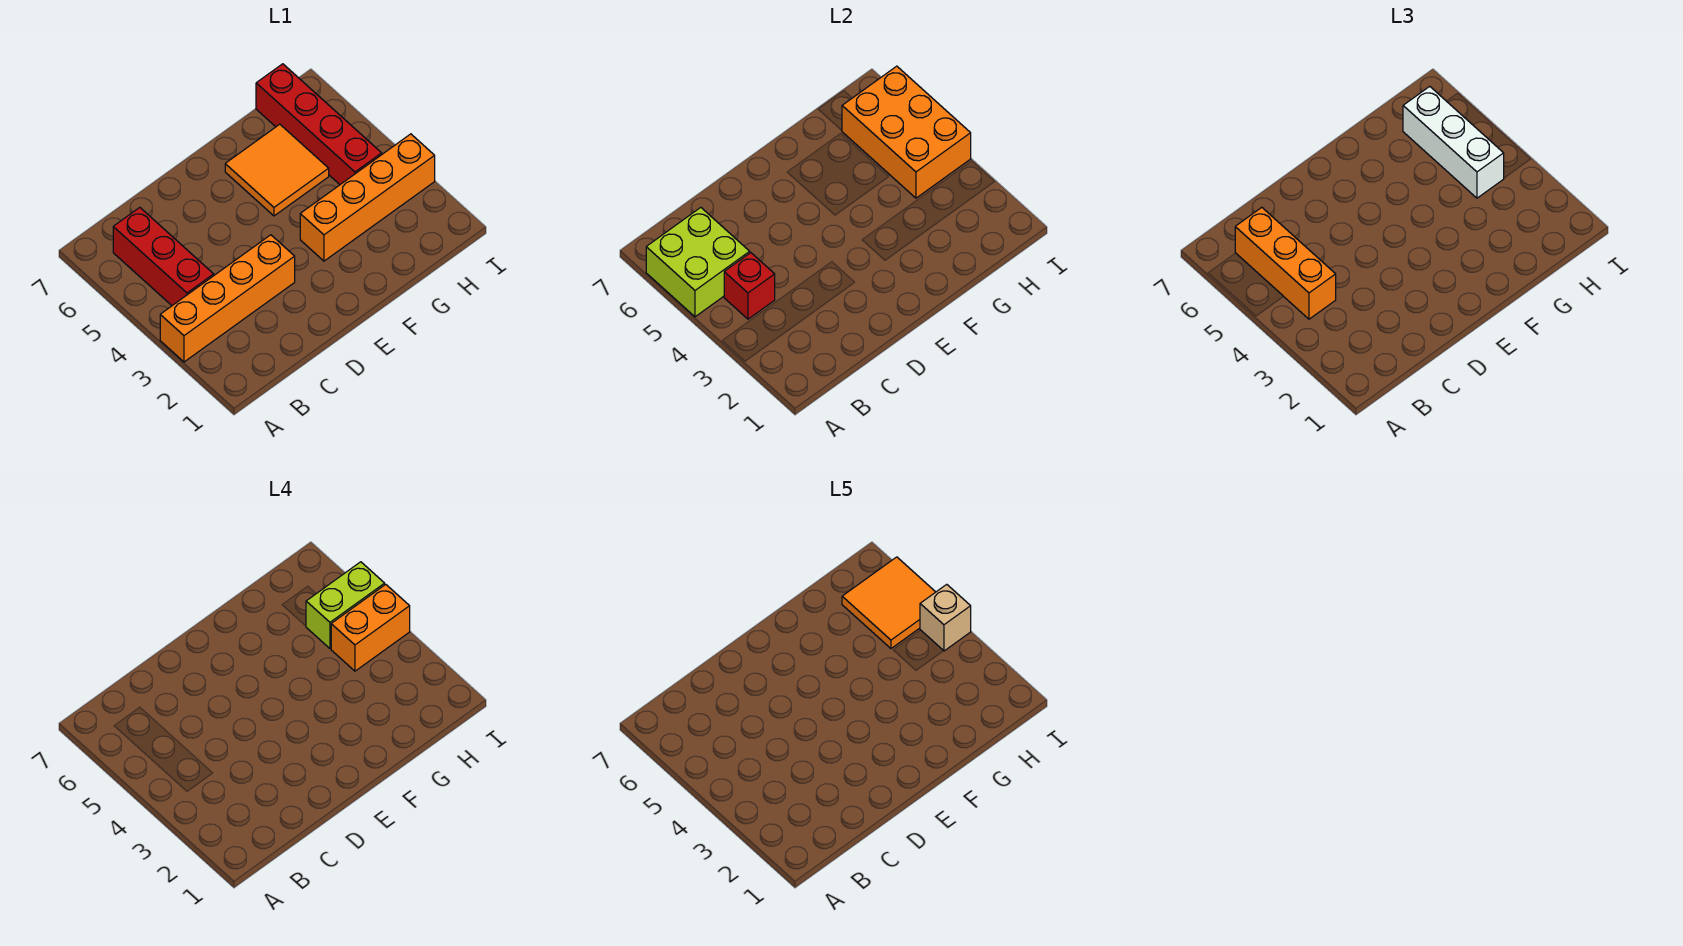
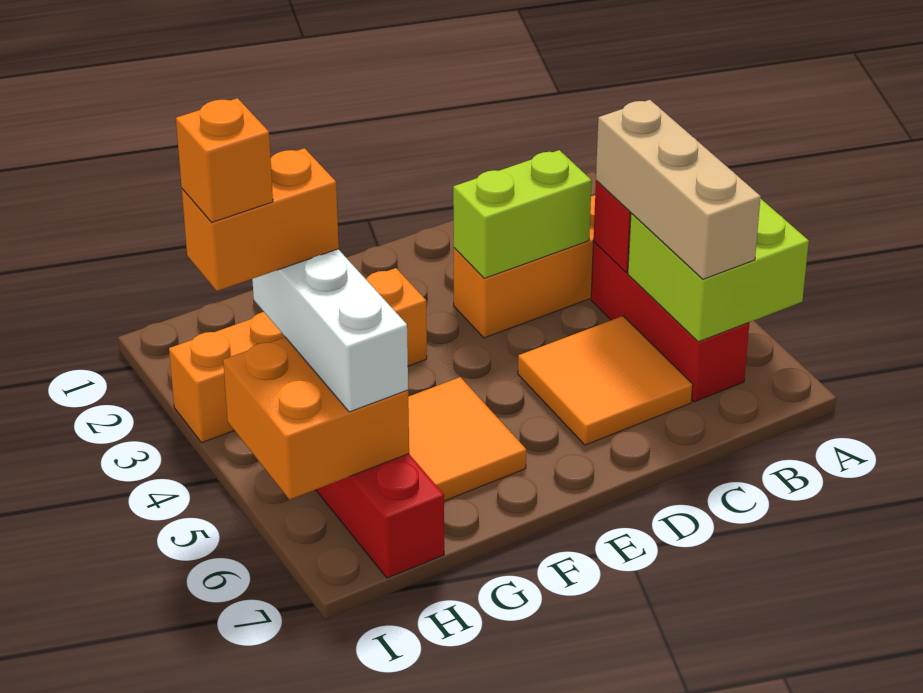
orange 1x3 brick [1235,207,1336,319] -> tan 1x3 brick [596,100,761,279]
orange 2x3 brick [842,66,971,198] -> orange 2x2 brick [223,337,409,500]
lime 1x2 brick [306,562,385,649] -> lime 1x2 brick moved to [453,150,592,278]
orange 2x2 tile [842,557,935,648] -> orange 2x2 tile moved to [518,316,693,445]
tan 1x1 brick [920,584,971,651] -> orange 1x1 brick [176,98,273,222]

